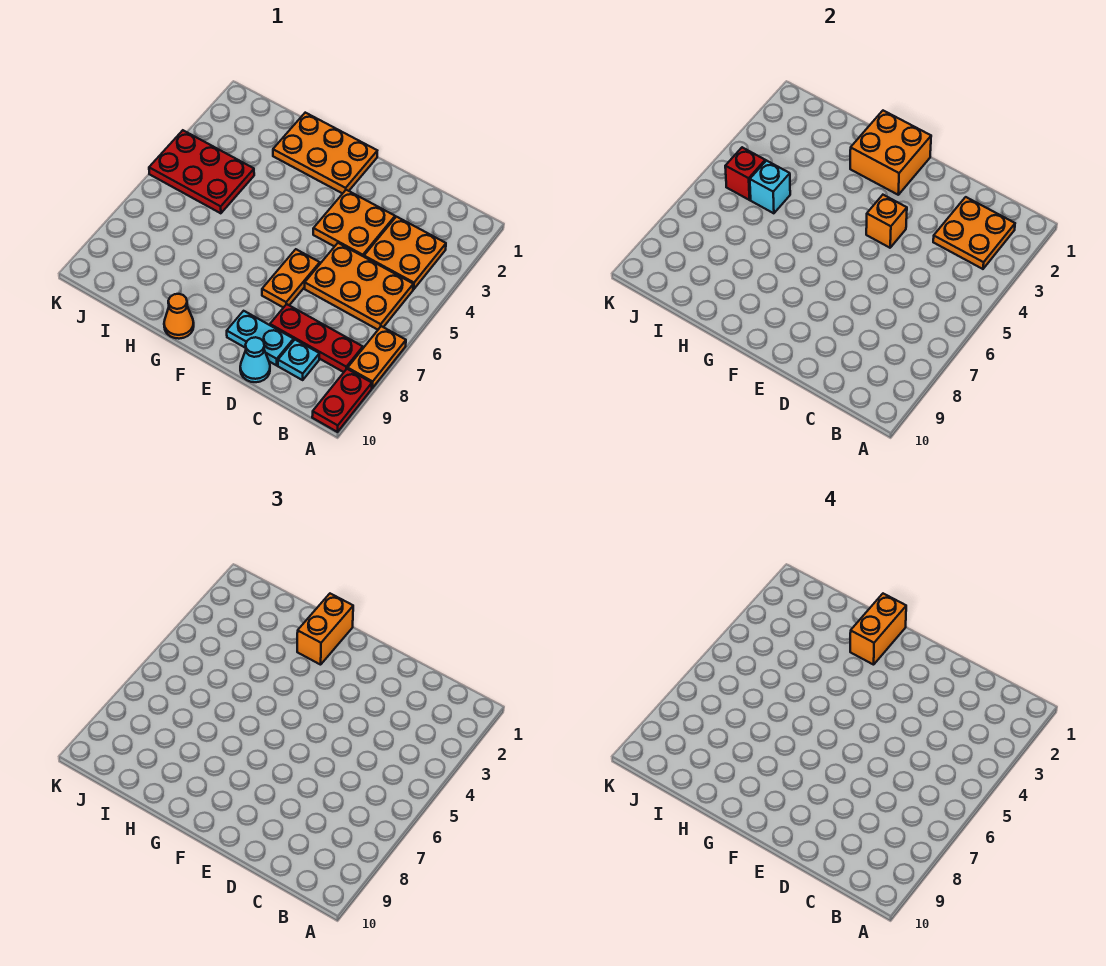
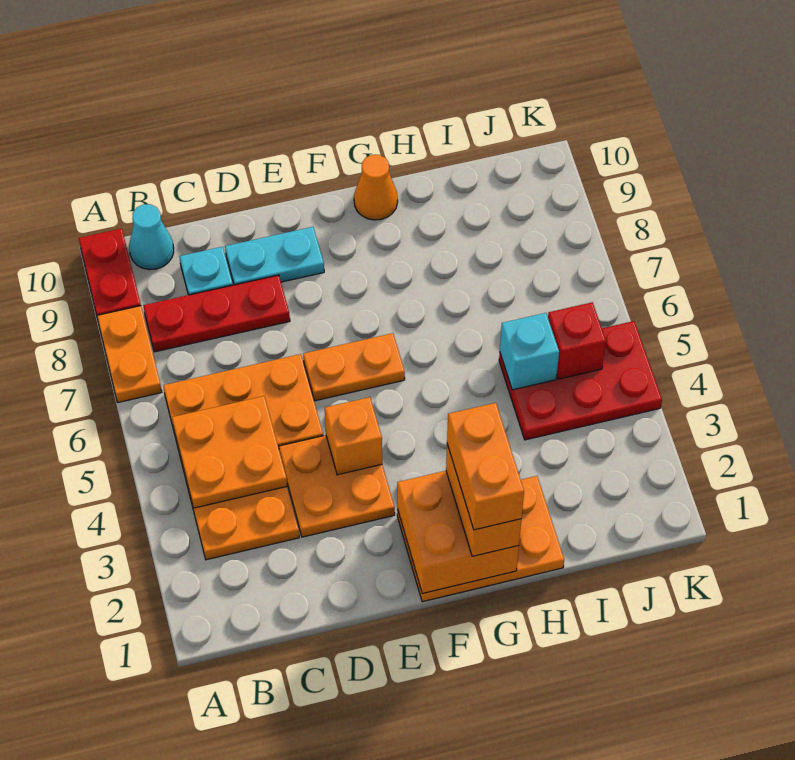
orange 2x2 plate [933,197,1015,269] -> orange 2x2 plate moved to [172,396,287,508]
cyan 1x1 cone [240,337,270,382] -> cyan 1x1 cone moved to [129,204,174,270]
orange 1x2 plate [262,249,320,308] -> orange 1x2 plate turned to [303,333,405,401]

